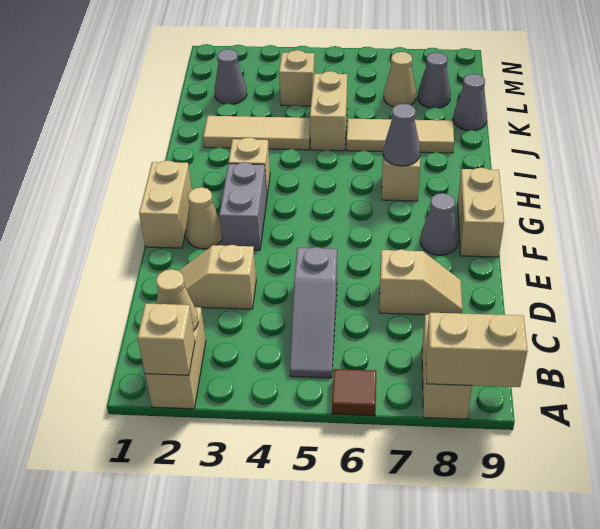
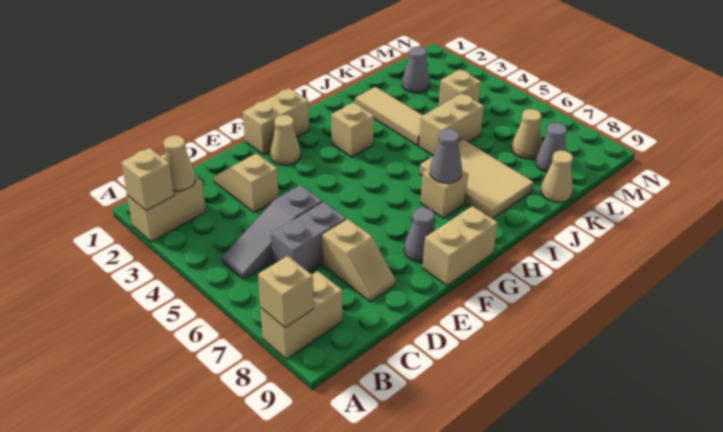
brown 1x1 tile [332,369,376,416] -> none
tan 1x2 brick [426,313,528,387] -> tan 1x1 brick [258,256,314,328]
grey 1x2 brick [219,162,267,250] -> grey 1x2 brick moved to [271,202,346,272]
tan 1x3 tile [347,118,454,153] -> tan 2x3 tile [420,139,534,219]
grey 1x1 cone [453,74,487,131] -> tan 1x1 cone [541,151,573,202]

